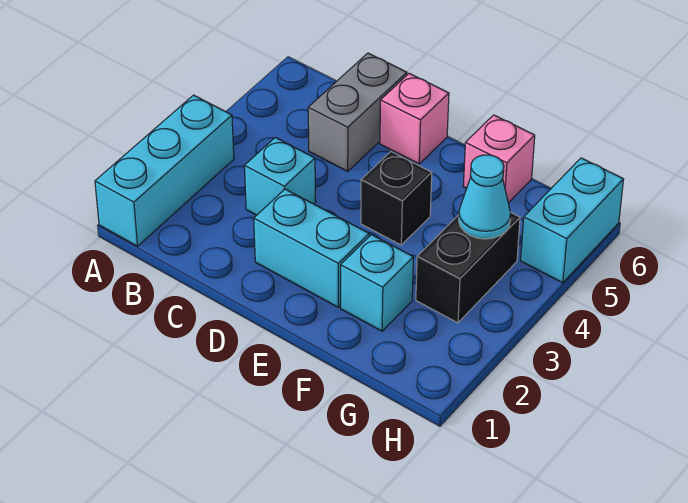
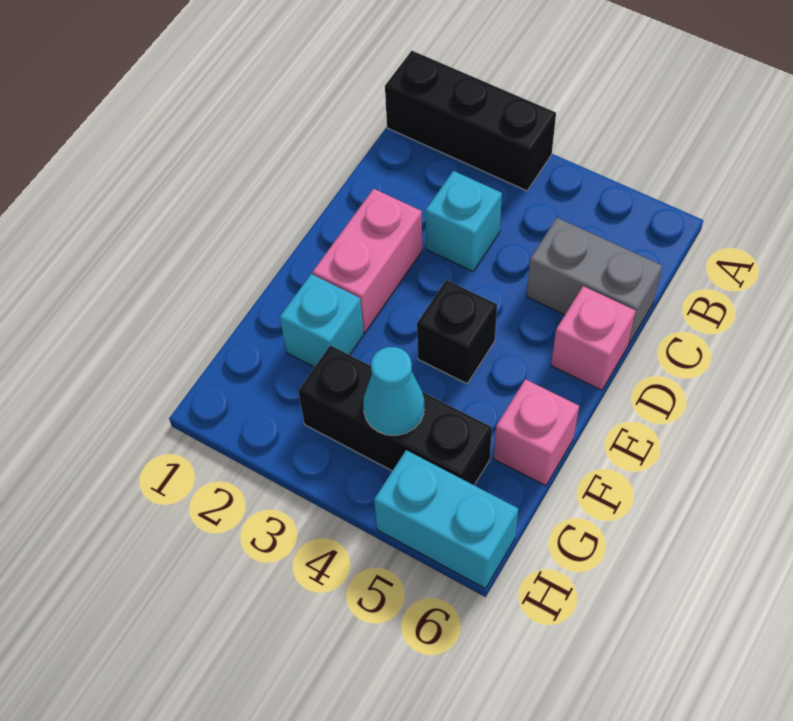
cyan 1x3 brick [95,95,234,246] -> black 1x3 brick [385,51,556,191]
cyan 1x2 brick [254,189,369,307] -> pink 1x2 brick [313,189,422,333]
black 1x2 brick [416,213,520,323] -> black 1x3 brick [298,345,492,485]

